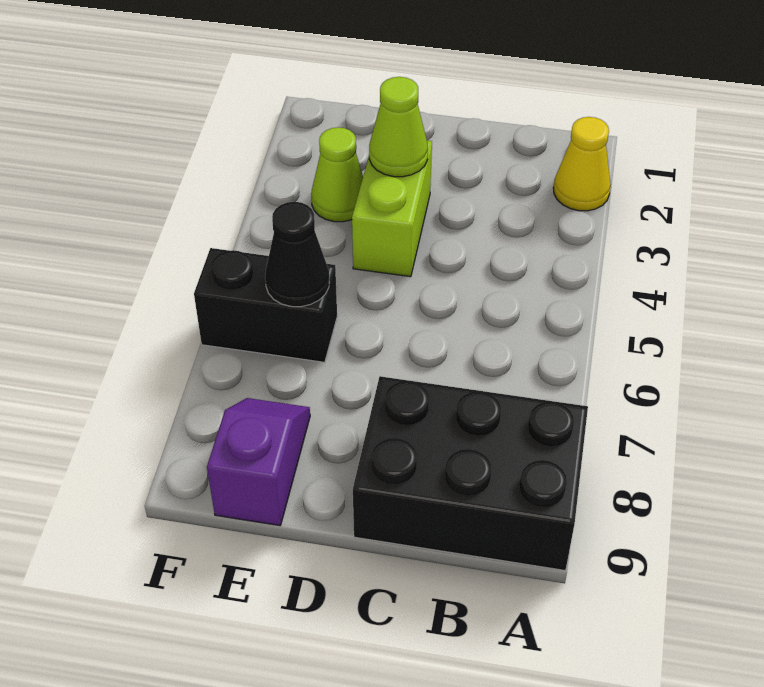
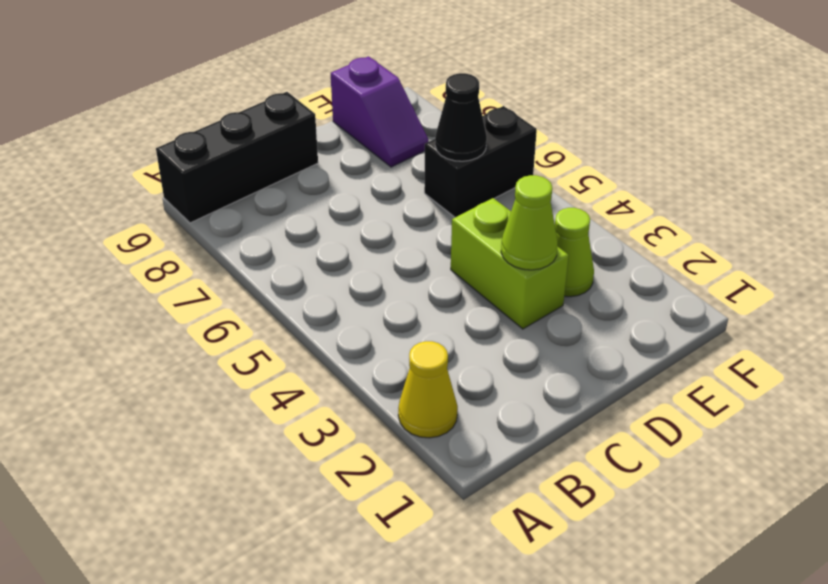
black 2x3 brick [353,376,588,570] -> black 1x3 brick [156,92,318,223]

